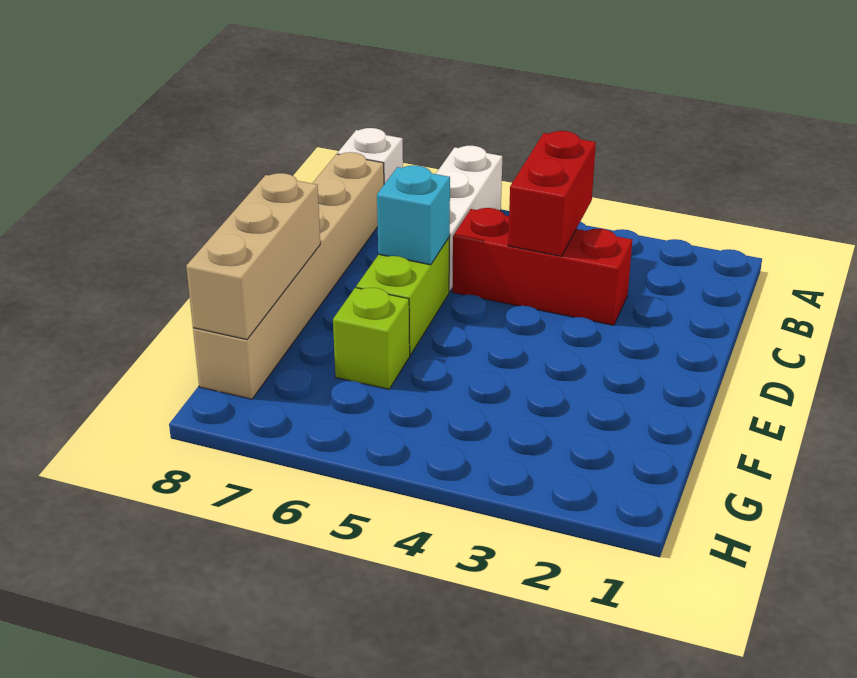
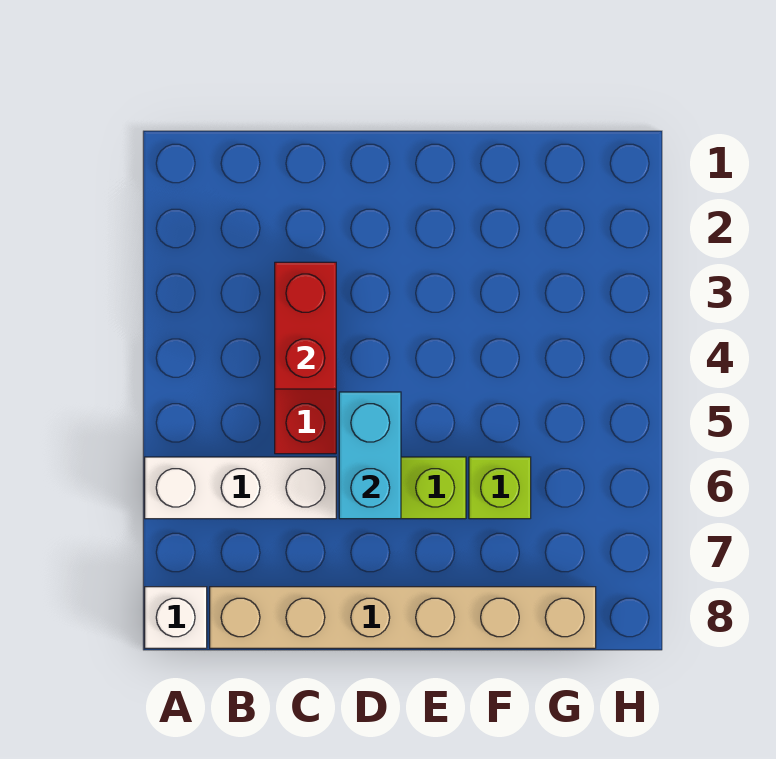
red 1x2 brick [508,131,596,256] -> red 1x2 brick turned to [275,262,336,389]
cyan 1x1 brick [377,165,450,265] -> cyan 1x2 brick [339,392,401,519]
tan 1x3 brick [186,173,320,340] -> none

